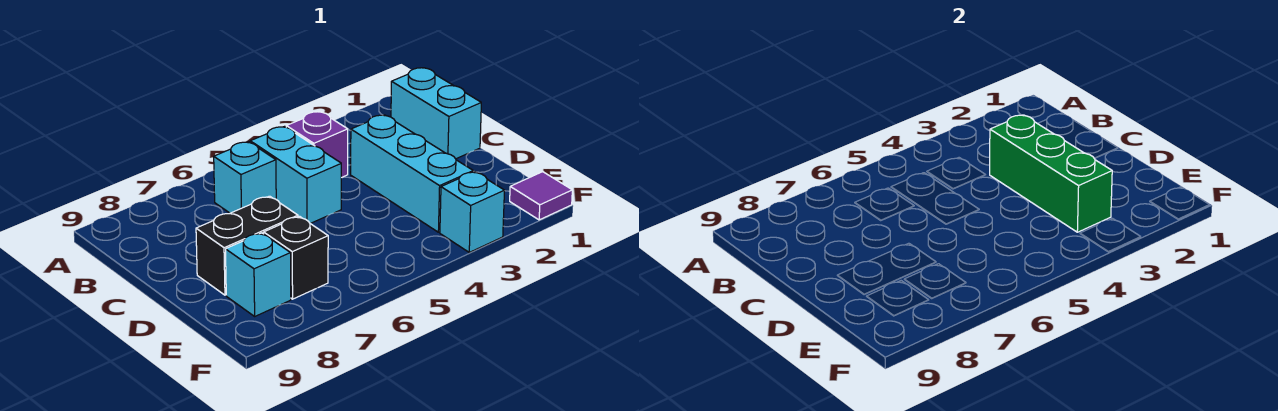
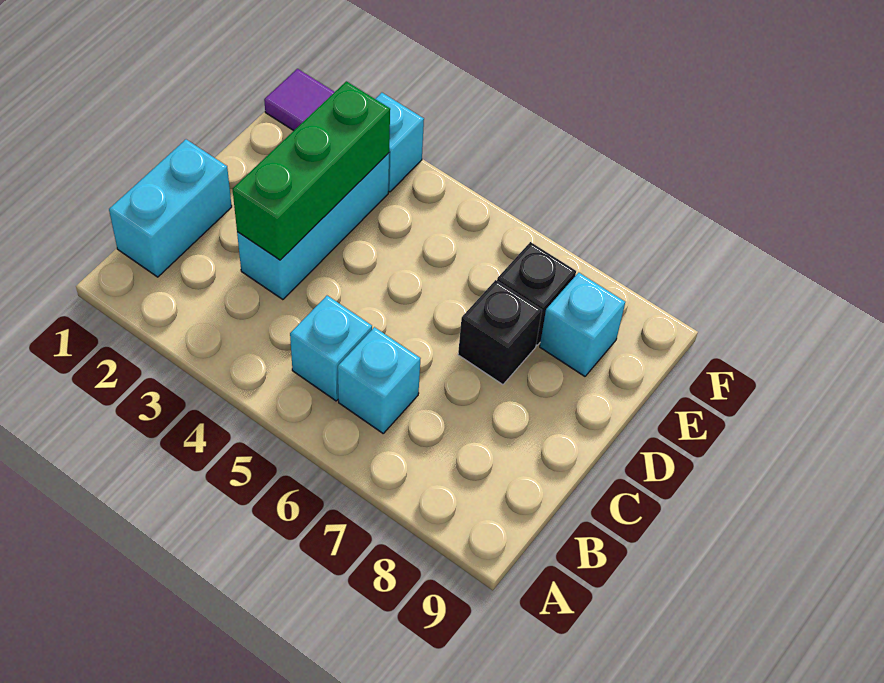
purple 1x1 brick [286,111,348,178] -> none
cyan 1x2 brick [250,126,341,223] -> cyan 1x1 brick [290,296,372,401]
black 1x2 brick [196,196,298,295] -> black 1x1 brick [458,280,542,385]

